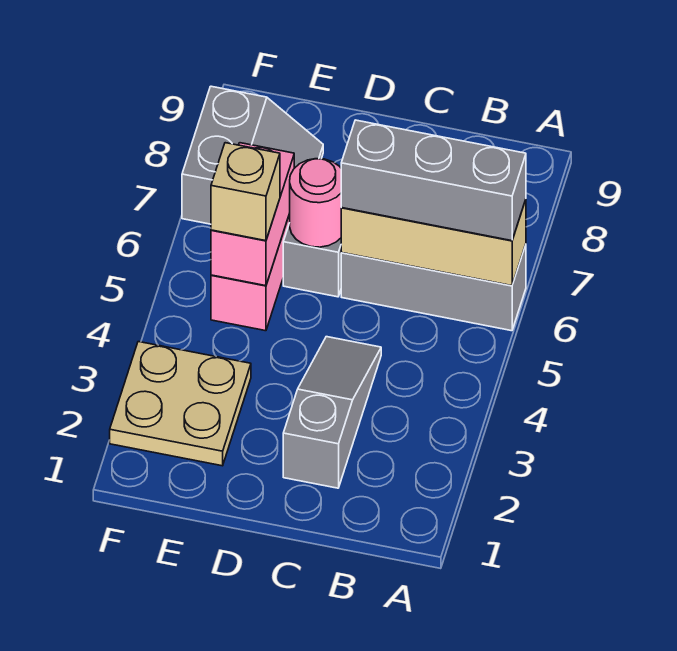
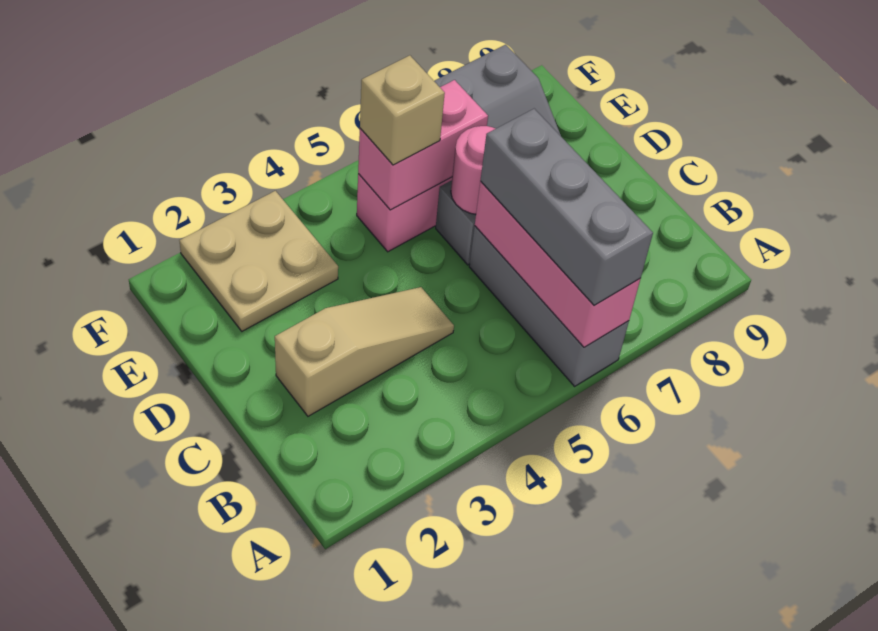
tan 1x3 brick [341,200,526,286] -> pink 1x3 brick [475,182,641,347]
grey 1x3 slope [283,337,381,488] -> tan 1x3 slope [275,287,454,416]

